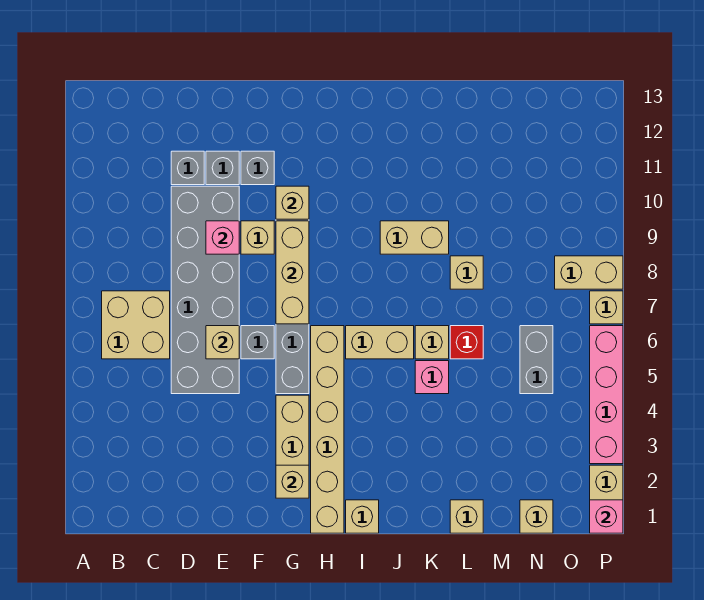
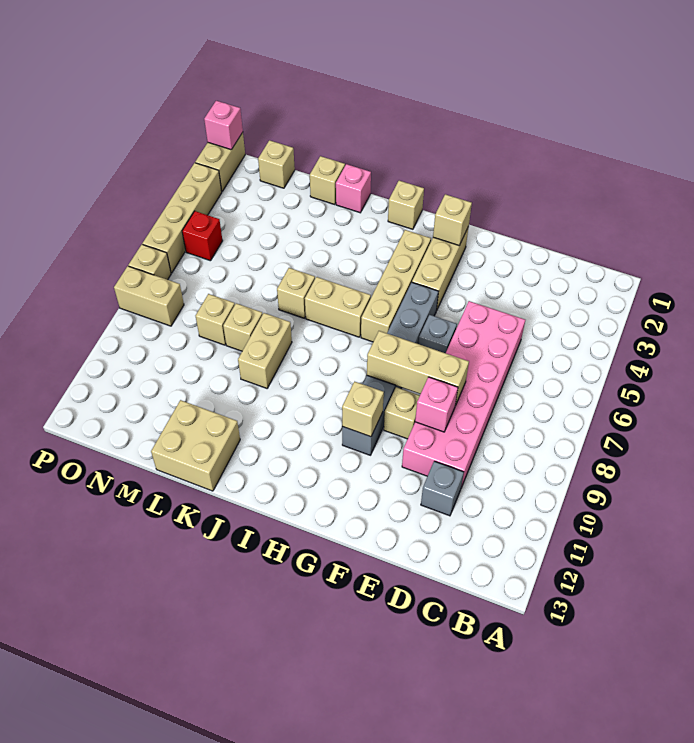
tan 2x2 brick [102,291,170,359] -> tan 2x2 brick moved to [151,400,240,491]
grey 2x6 brick [171,186,239,394] -> pink 2x6 brick [402,301,525,488]
tan 1x1 brick [206,326,239,359] -> tan 1x1 brick moved to [196,294,235,345]
grey 1x1 brick [206,151,239,185] -> none
grey 1x1 brick [241,151,274,185] -> none
tan 1x3 brick [276,221,309,324] -> tan 1x3 brick turned to [367,331,469,406]
tan 1x6 brick [311,326,344,533] -> tan 1x4 brick [361,230,431,342]
tan 1x2 brick [380,221,449,254] -> tan 1x2 brick turned to [238,313,292,388]
pink 1x1 brick [415,361,449,394] -> pink 1x1 brick moved to [336,164,371,213]
red 1x1 brick [450,326,483,359] -> red 1x1 brick moved to [182,211,223,261]
grey 1x2 brick [520,326,553,394] -> none
pink 1x4 brick [590,326,623,464] -> tan 1x4 brick [142,163,222,273]

